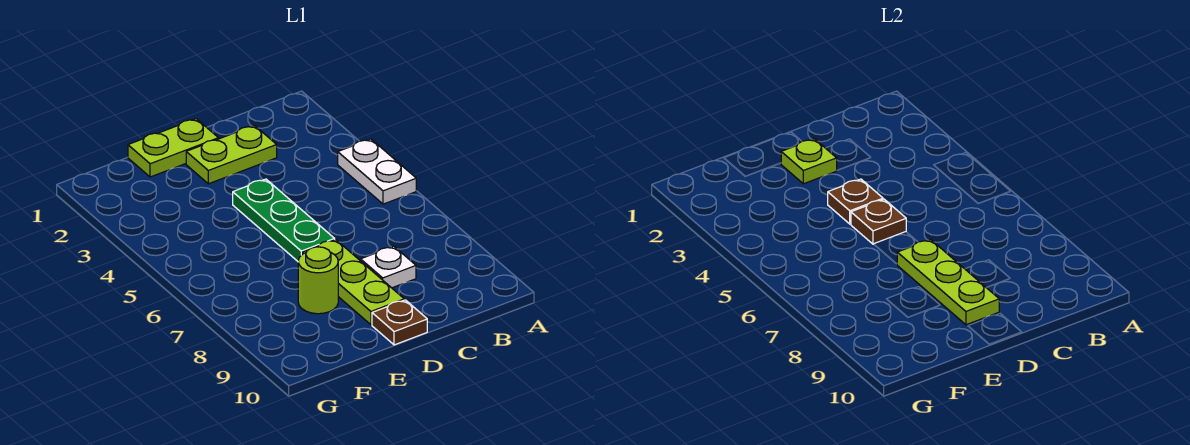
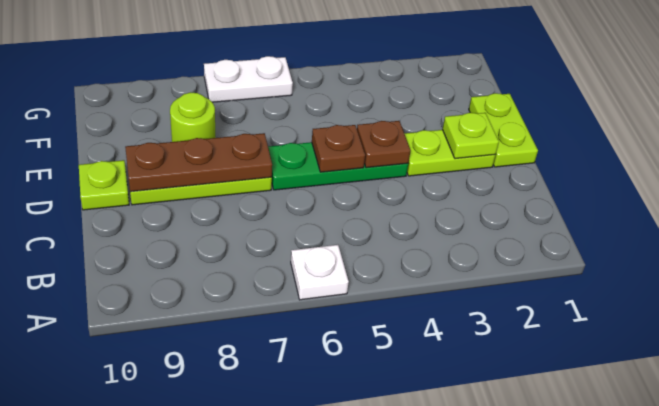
white 1x2 plate [338,139,416,204] -> white 1x2 plate moved to [204,56,293,102]
lime 1x2 plate [186,126,277,184] -> lime 1x2 plate turned to [404,130,496,176]
white 1x1 plate [361,246,416,288] -> white 1x1 plate moved to [291,245,349,300]
lime 1x3 plate [897,240,999,325] -> brown 1x3 plate [125,133,272,192]
brown 1x1 plate [372,300,427,345] -> lime 1x1 plate [79,160,129,210]

